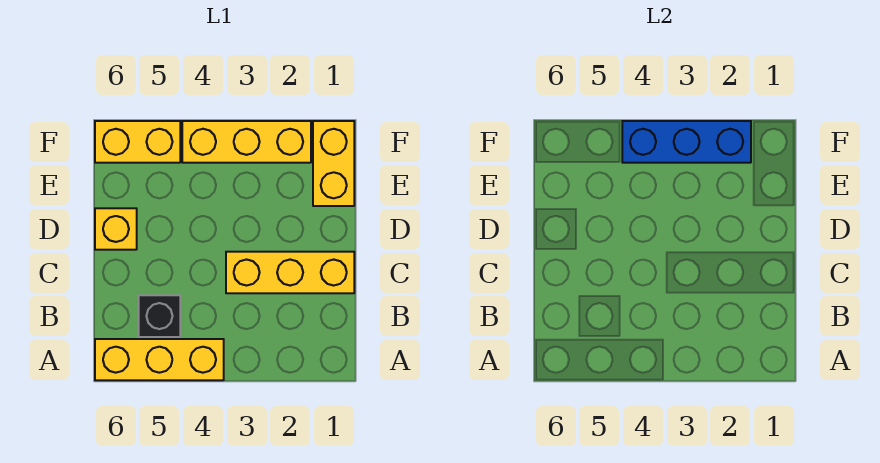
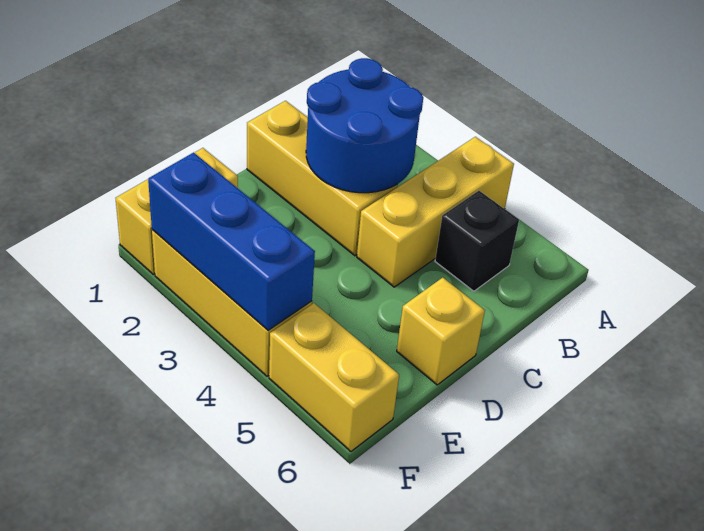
yellow 1x3 brick [95,339,224,380] -> yellow 1x3 brick turned to [357,137,514,287]
none -> blue 2x2 round brick [306,58,423,193]

